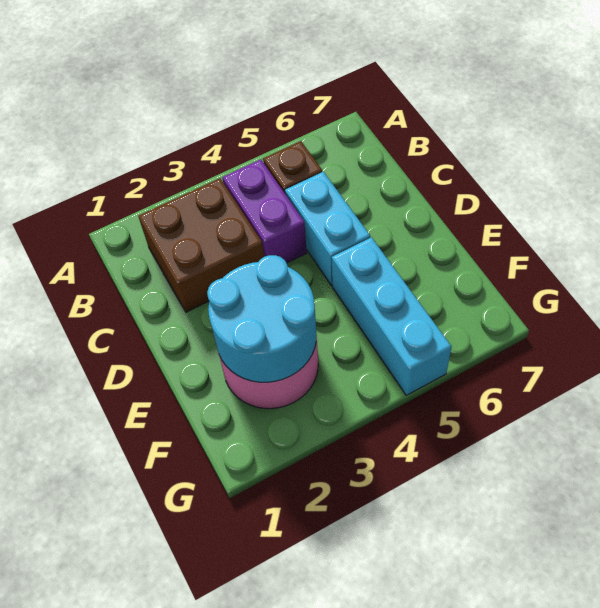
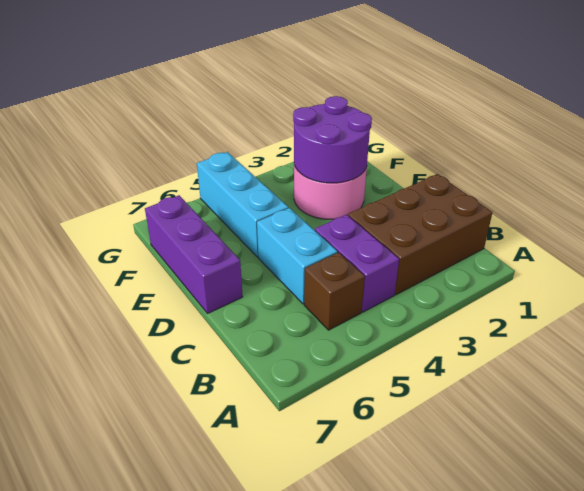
brown 2x2 brick [138,178,264,312] -> brown 2x3 brick [348,174,492,295]
none -> purple 1x3 brick [145,195,243,314]
cyan 2x2 round brick [207,255,316,382] -> purple 2x2 round brick [293,96,372,183]

